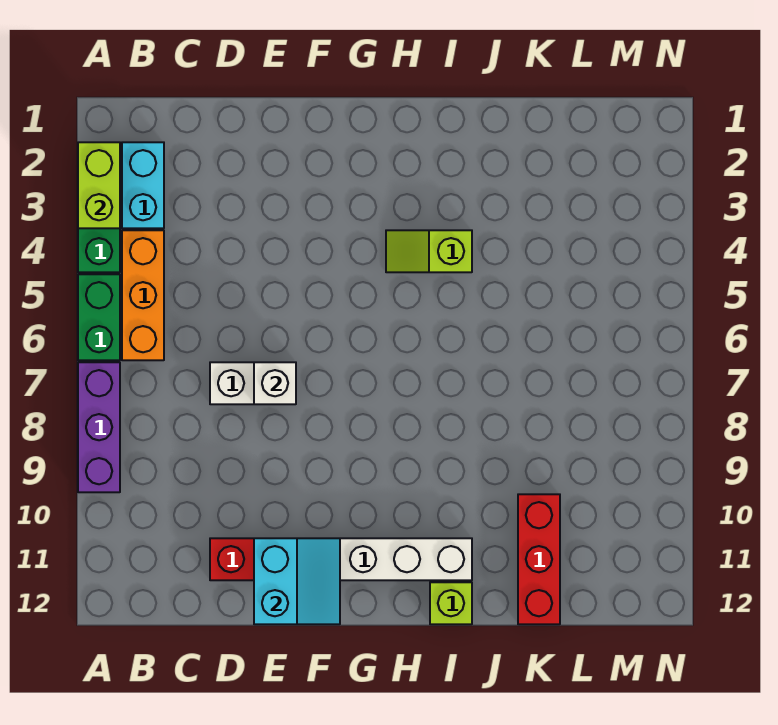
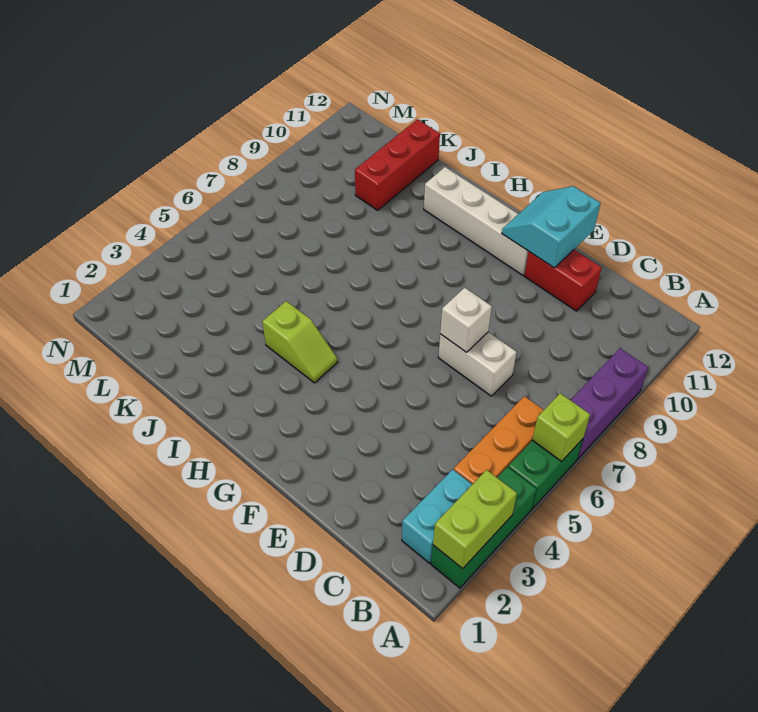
lime 1x1 brick [430,582,472,624] -> lime 1x1 brick moved to [532,393,590,461]

